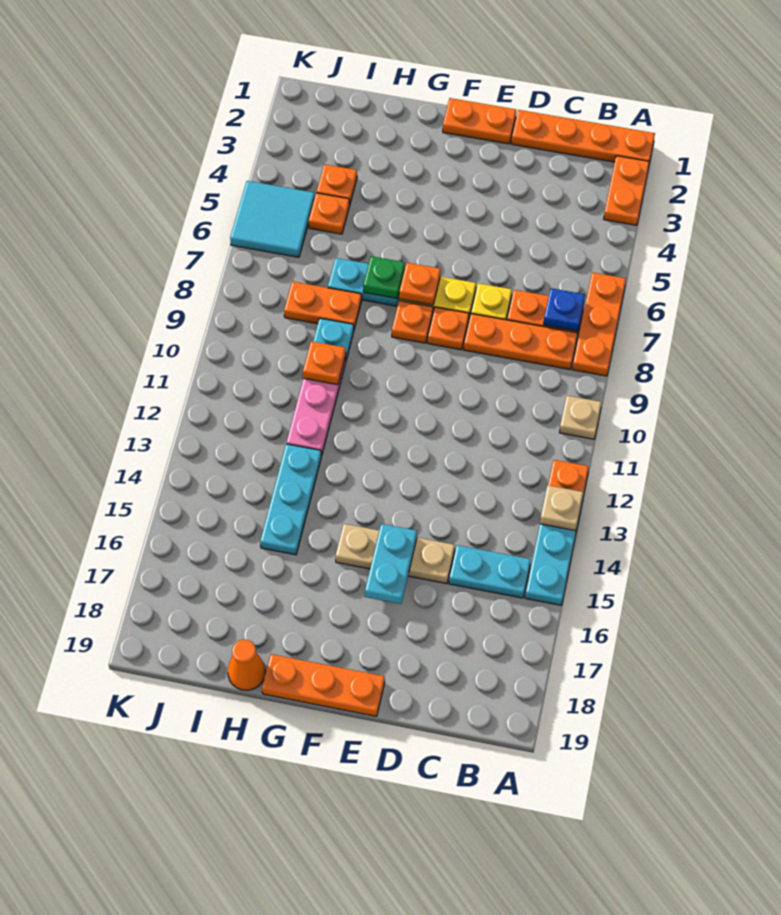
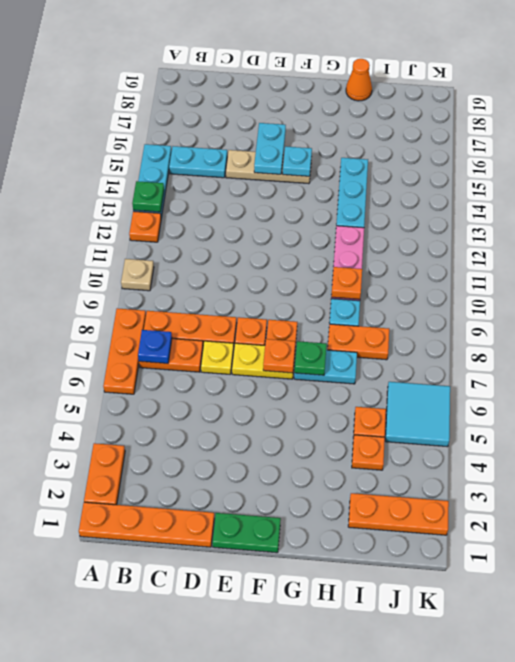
tan 1x1 plate [540,485,583,531] -> green 1x1 plate [132,181,164,212]
orange 1x2 plate [443,98,516,144] -> green 1x2 plate [212,513,281,553]
orange 1x3 plate [262,654,385,716] -> orange 1x3 plate moved to [348,493,449,535]
none -> cyan 1x1 plate [283,146,312,177]

